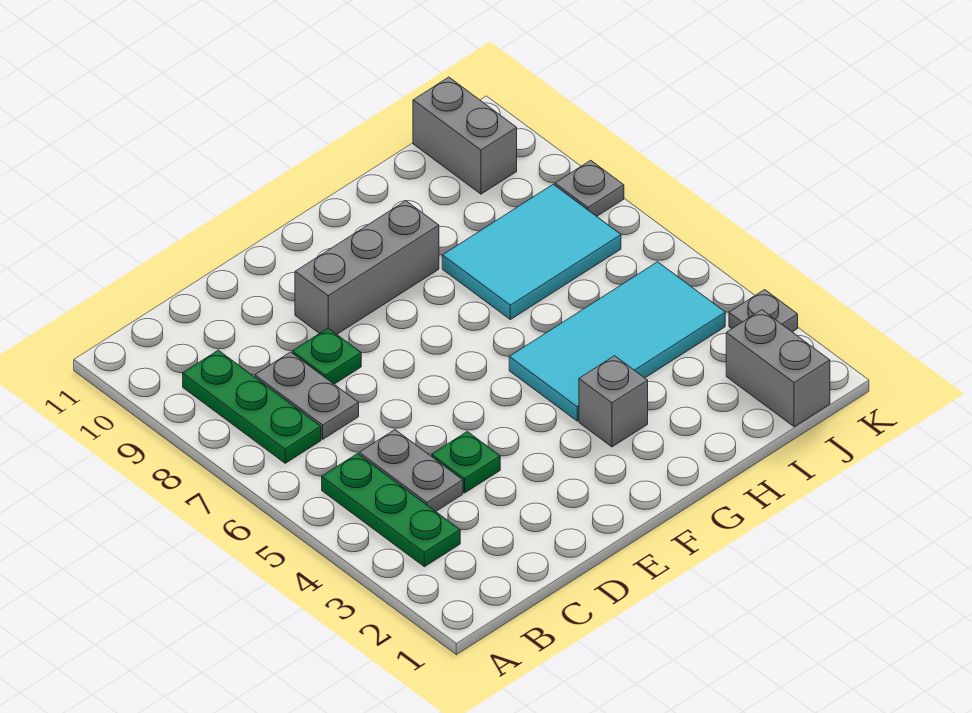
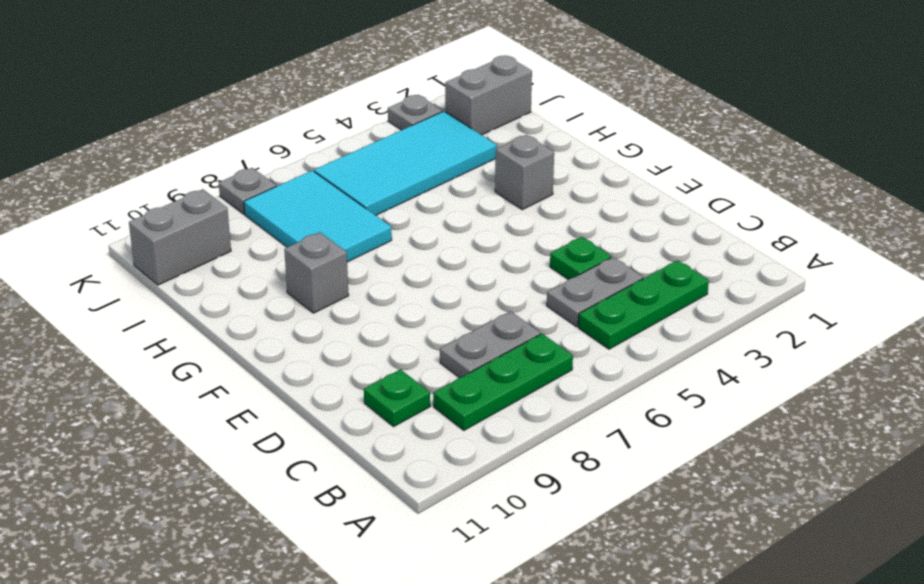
green 1x1 plate [292,328,361,384] -> green 1x1 plate moved to [364,369,430,427]
grey 1x3 brick [295,201,439,334] -> grey 1x1 brick [284,232,349,313]
cyan 2x4 tile [509,262,725,421] -> cyan 2x4 tile turned to [314,111,497,215]

